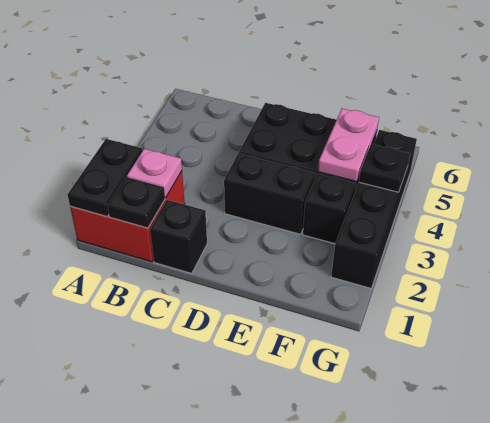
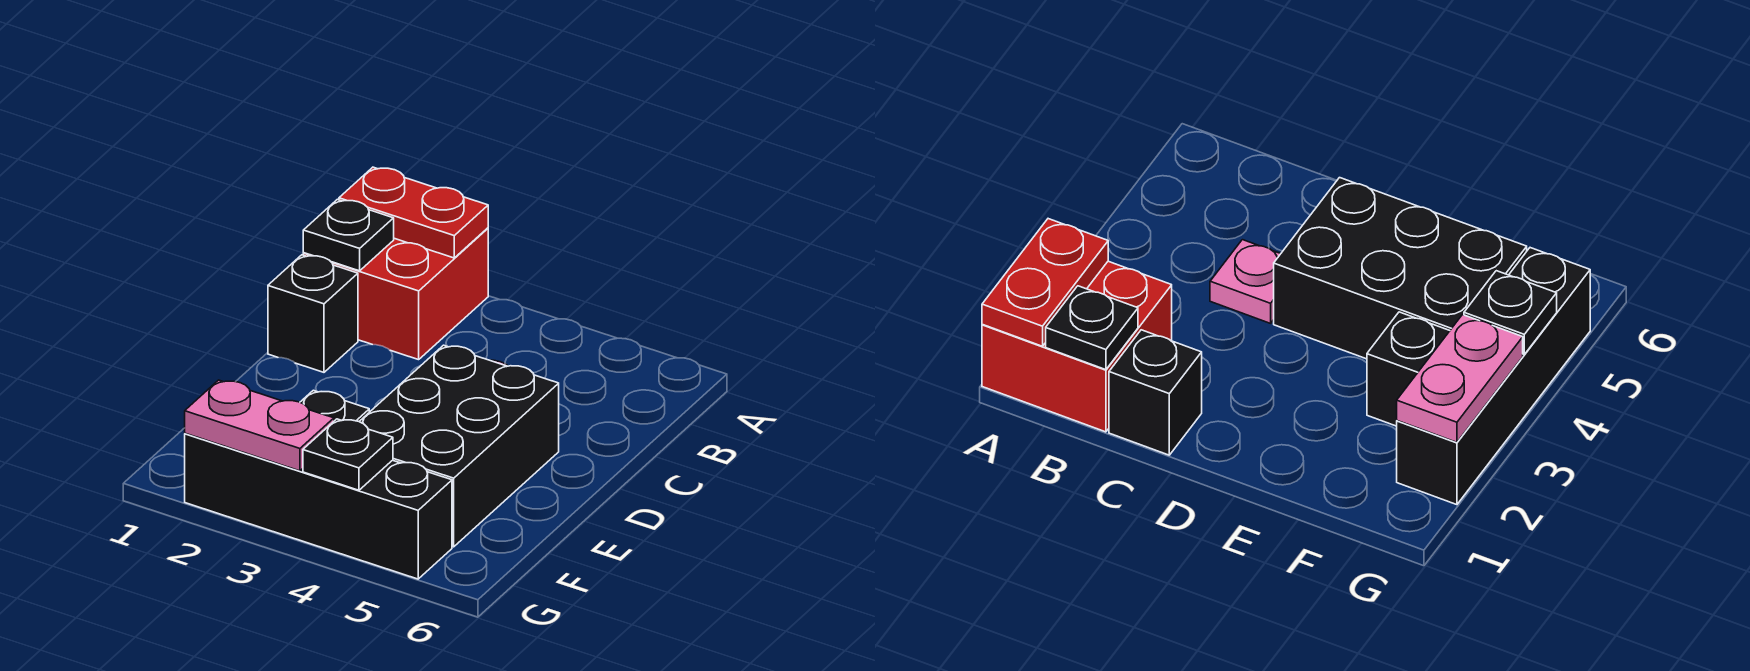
black 1x2 plate [67,139,142,217] -> red 1x2 plate [339,167,488,258]
pink 1x1 plate [127,149,182,197] -> pink 1x1 plate moved to [1210,240,1280,323]
black 1x2 brick [224,153,315,234] -> none
pink 1x2 plate [318,109,379,182] -> pink 1x2 plate moved to [185,380,334,471]

